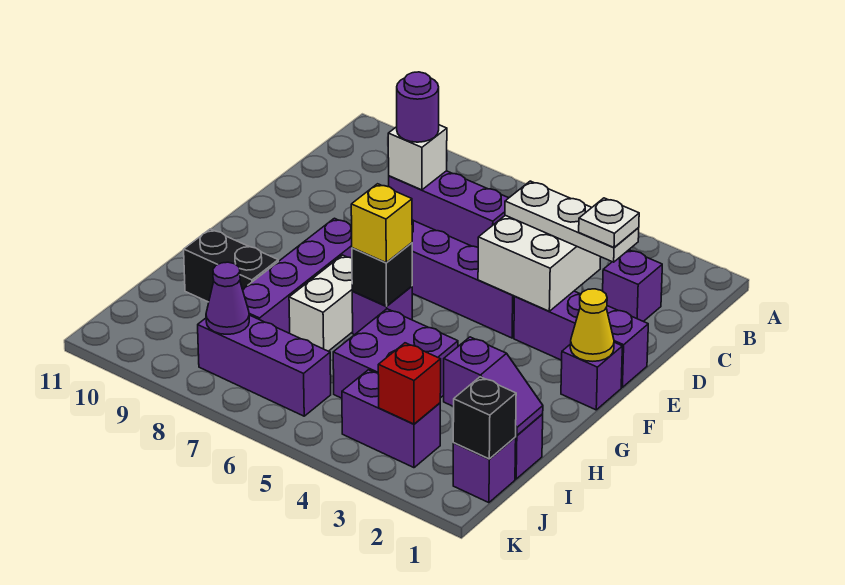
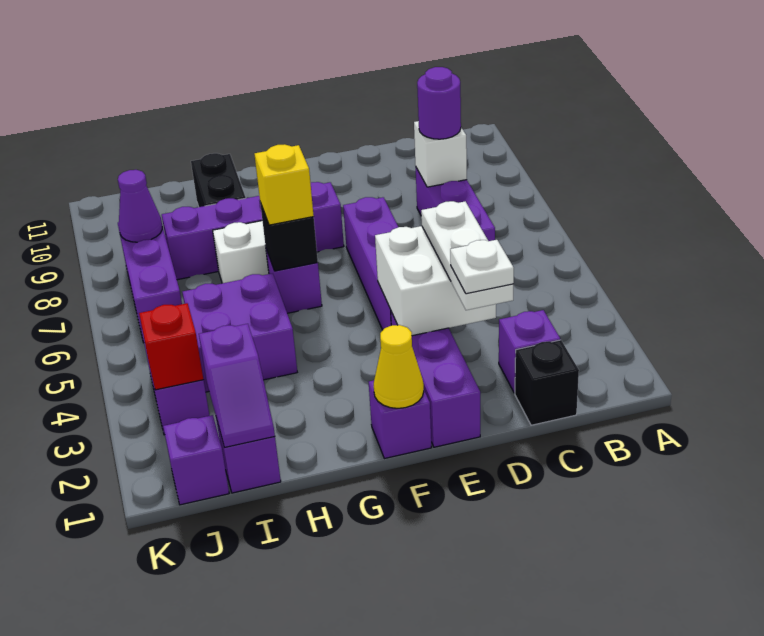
black 1x1 brick [453,377,516,459] -> black 1x1 brick moved to [515,340,579,425]

